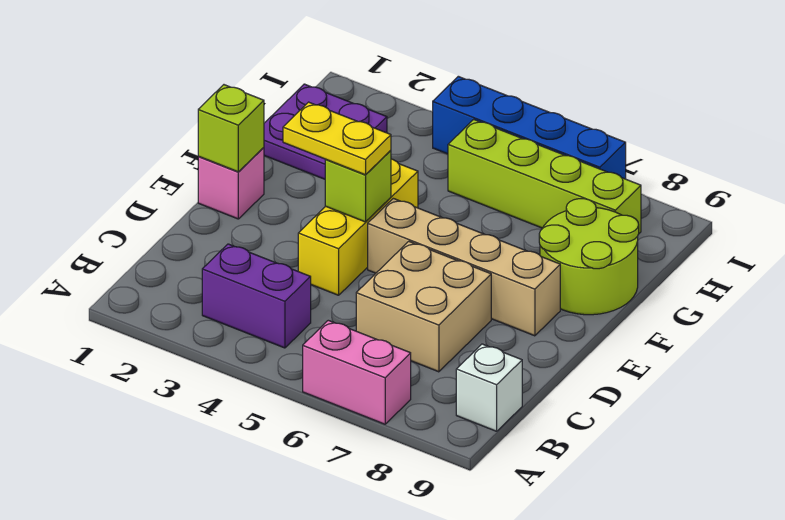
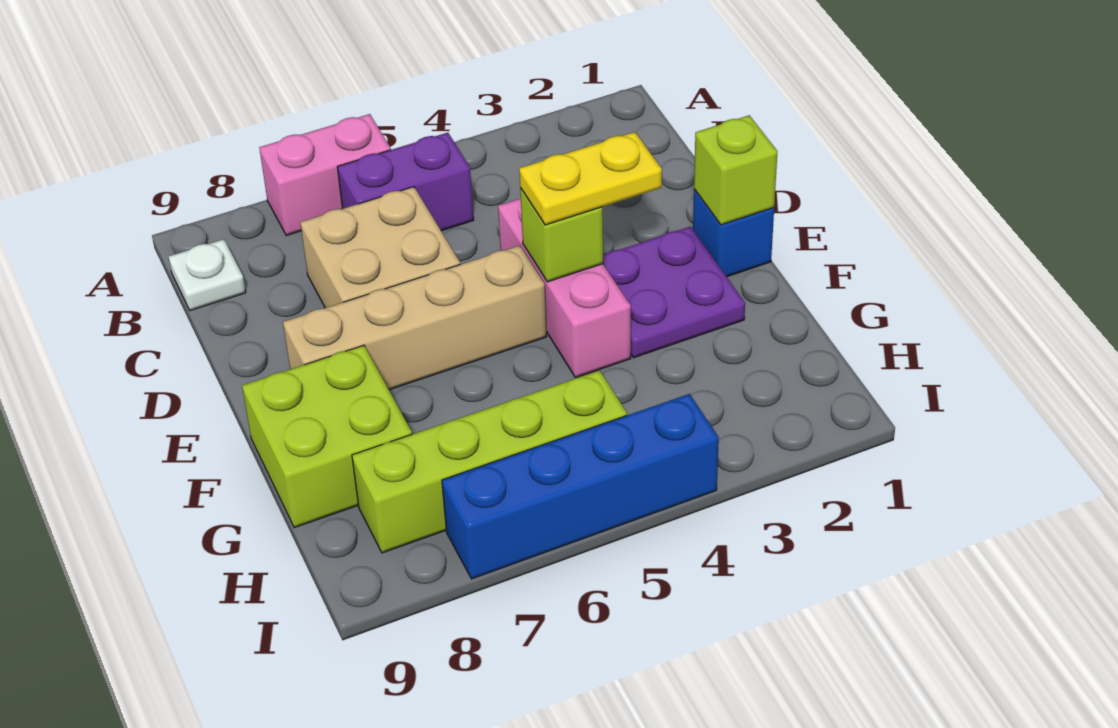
purple 1x2 brick [202,244,311,348] -> purple 1x2 brick moved to [337,133,474,231]
white 1x1 brick [456,344,522,431] -> white 1x1 plate [169,239,246,311]
yellow 1x3 brick [298,159,418,295] -> pink 1x3 brick [498,198,631,378]
pink 1x1 brick [198,148,264,219] -> blue 1x1 brick [693,189,774,277]
lime 2x2 round brick [539,199,639,315] -> lime 2x2 brick [242,345,412,528]
purple 2x2 plate [264,84,387,179] -> purple 2x2 plate moved to [603,227,745,358]

